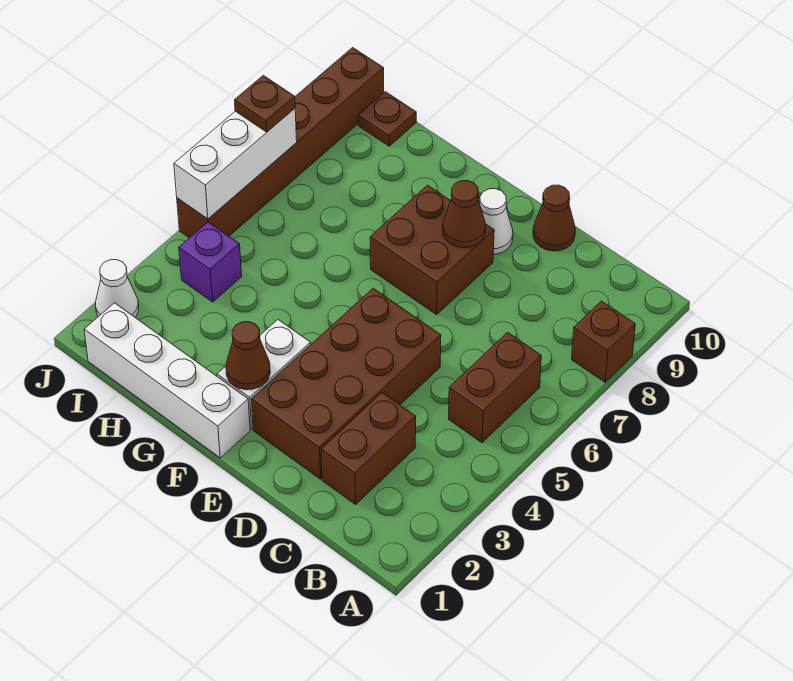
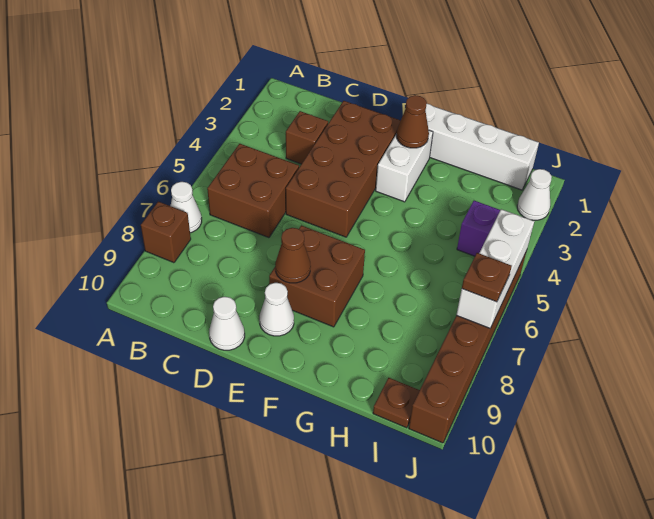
none -> white 1x1 cone [171,182,202,233]
brown 1x2 brick [449,332,541,443] -> brown 2x2 brick [207,144,299,238]
brown 1x2 brick [321,393,416,504] -> brown 1x1 brick [286,111,328,164]
brown 1x1 cone [533,185,575,251] -> white 1x1 cone [209,297,245,350]

